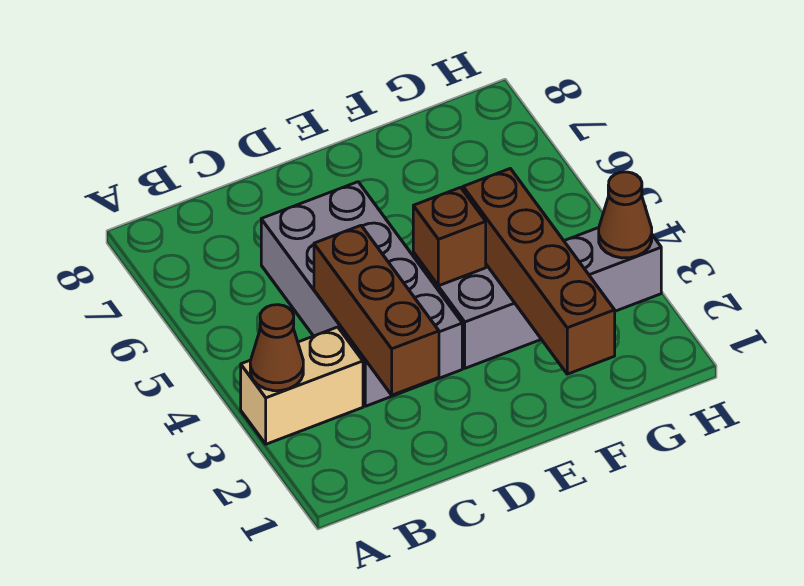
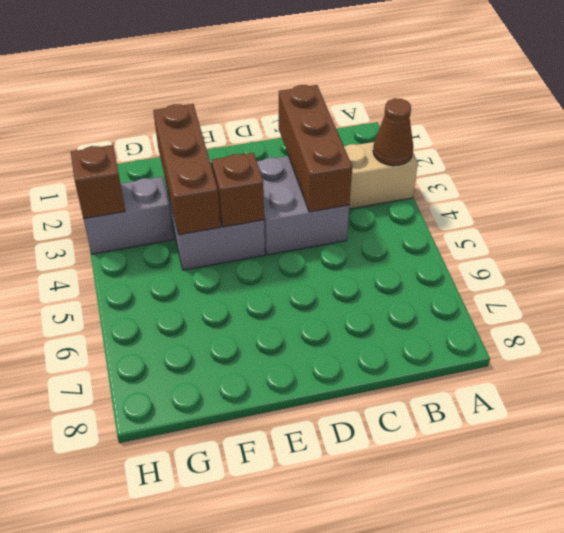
grey 2x4 brick [261,182,462,406] -> grey 2x2 brick [257,156,349,255]
brown 1x4 brick [463,169,615,374] -> brown 1x3 brick [153,104,220,235]
brown 1x1 cone [599,172,652,258] -> brown 1x1 brick [71,145,125,219]

